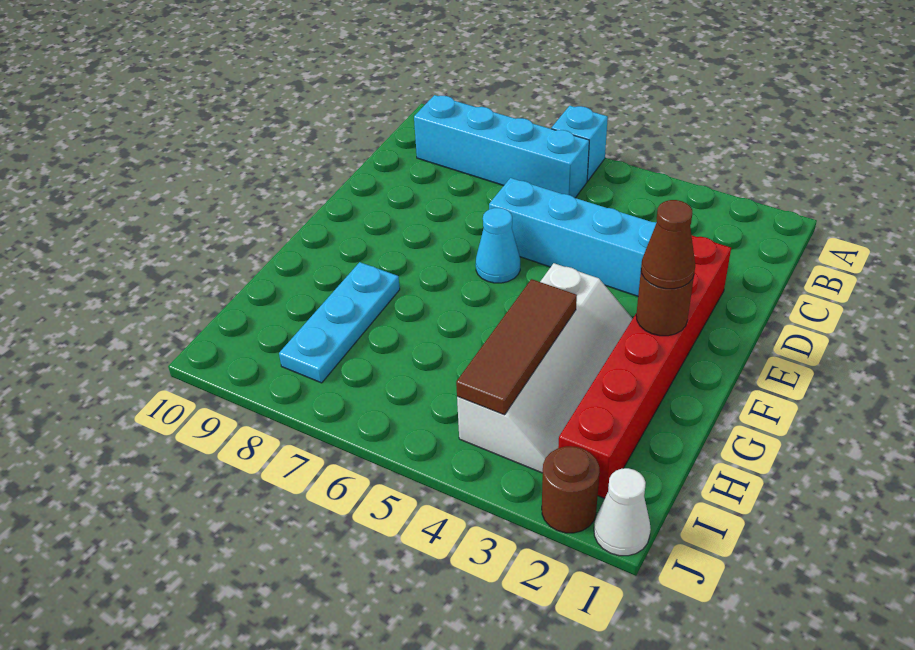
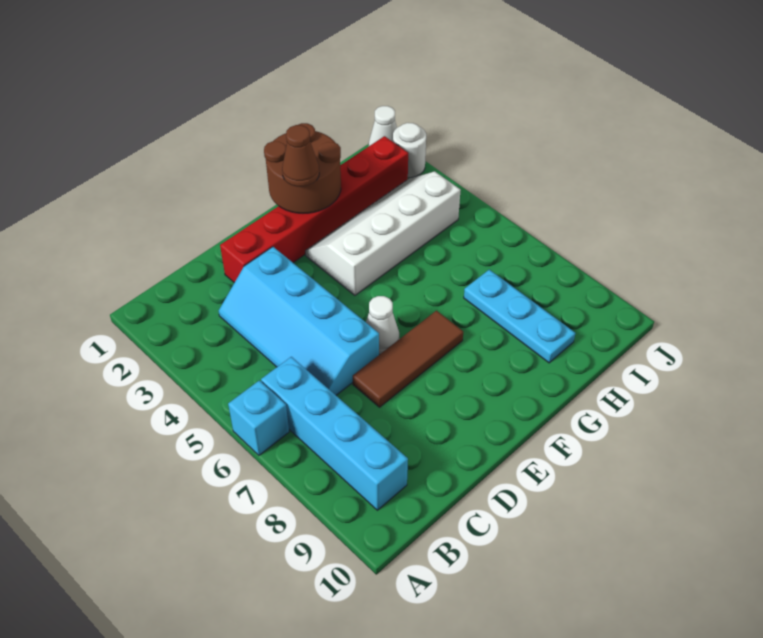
cyan 1x1 cone [476,208,520,283] -> white 1x1 cone [366,296,399,354]
brown 1x1 round brick [636,272,694,336] -> brown 2x2 round brick [264,123,341,213]
brown 1x3 tile [456,279,577,415] -> brown 1x3 tile moved to [353,311,463,407]
cyan 1x3 plate [279,262,400,383] -> cyan 1x3 plate turned to [464,270,575,363]
brown 1x1 round brick [542,446,599,533] -> white 1x1 round brick [393,123,426,178]

